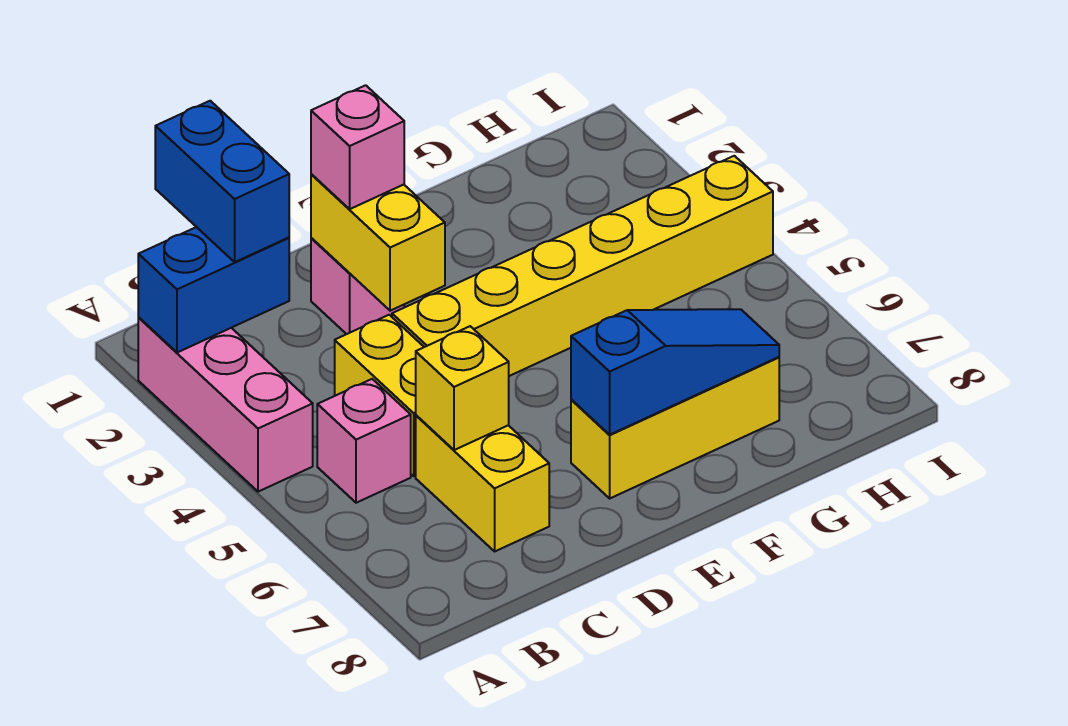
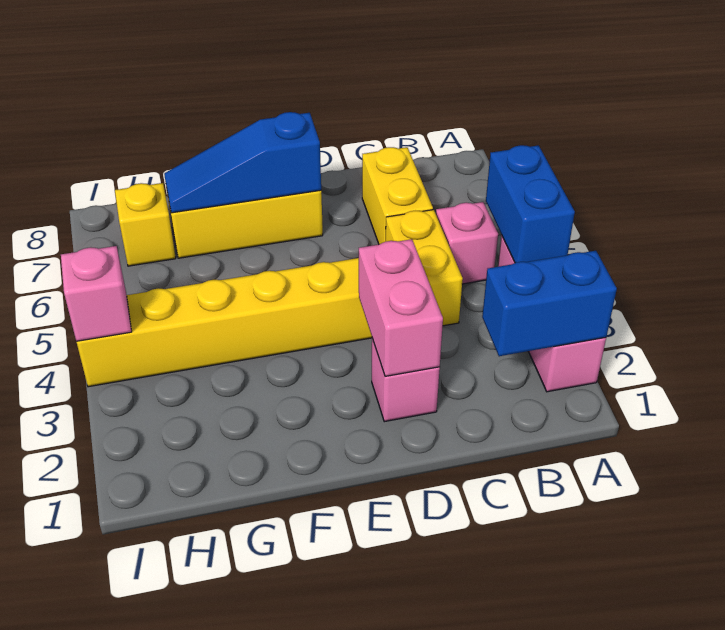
blue 1x2 brick [155,101,289,262] -> blue 1x2 brick moved to [486,145,575,263]
yellow 1x1 brick [416,326,509,450] -> yellow 1x1 brick moved to [115,183,176,266]
yellow 1x2 brick [311,174,445,311] -> pink 1x2 brick [359,239,443,376]
pink 1x1 brick [311,85,404,209] -> pink 1x1 brick moved to [61,246,132,341]

